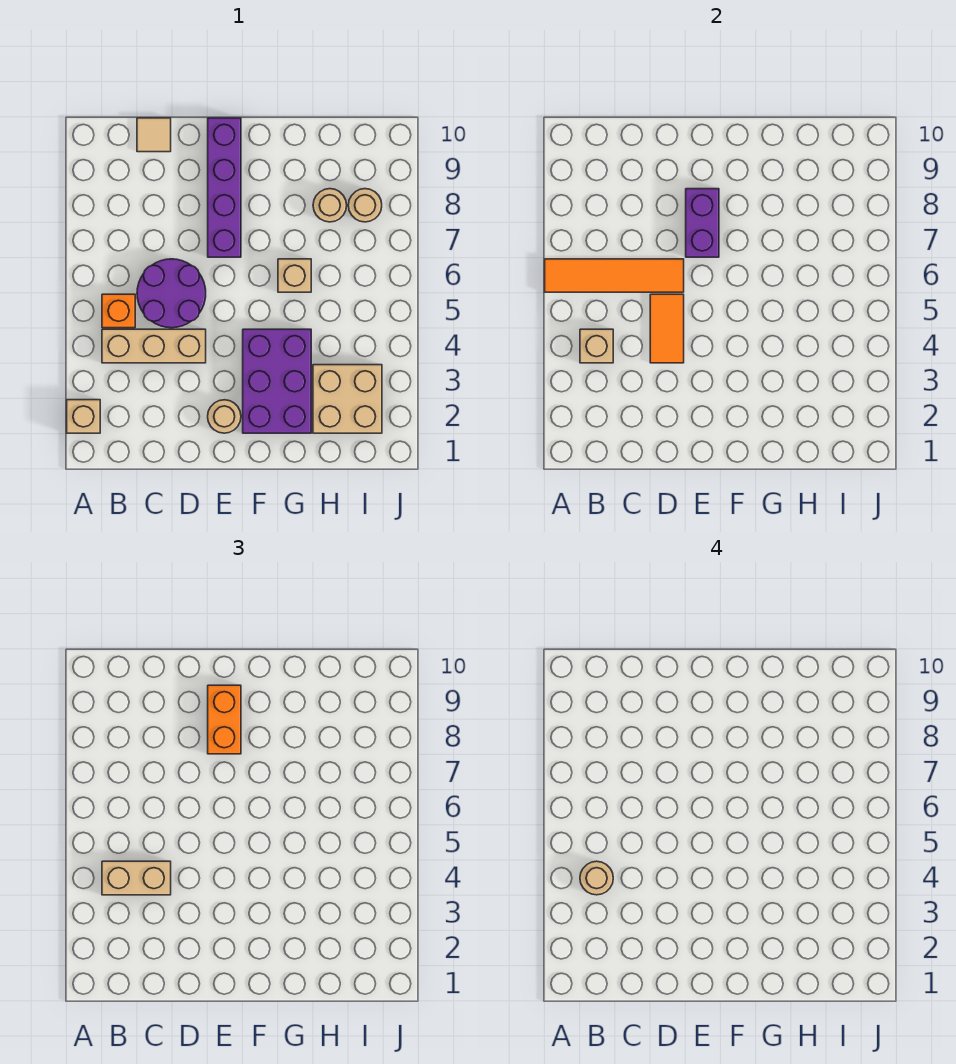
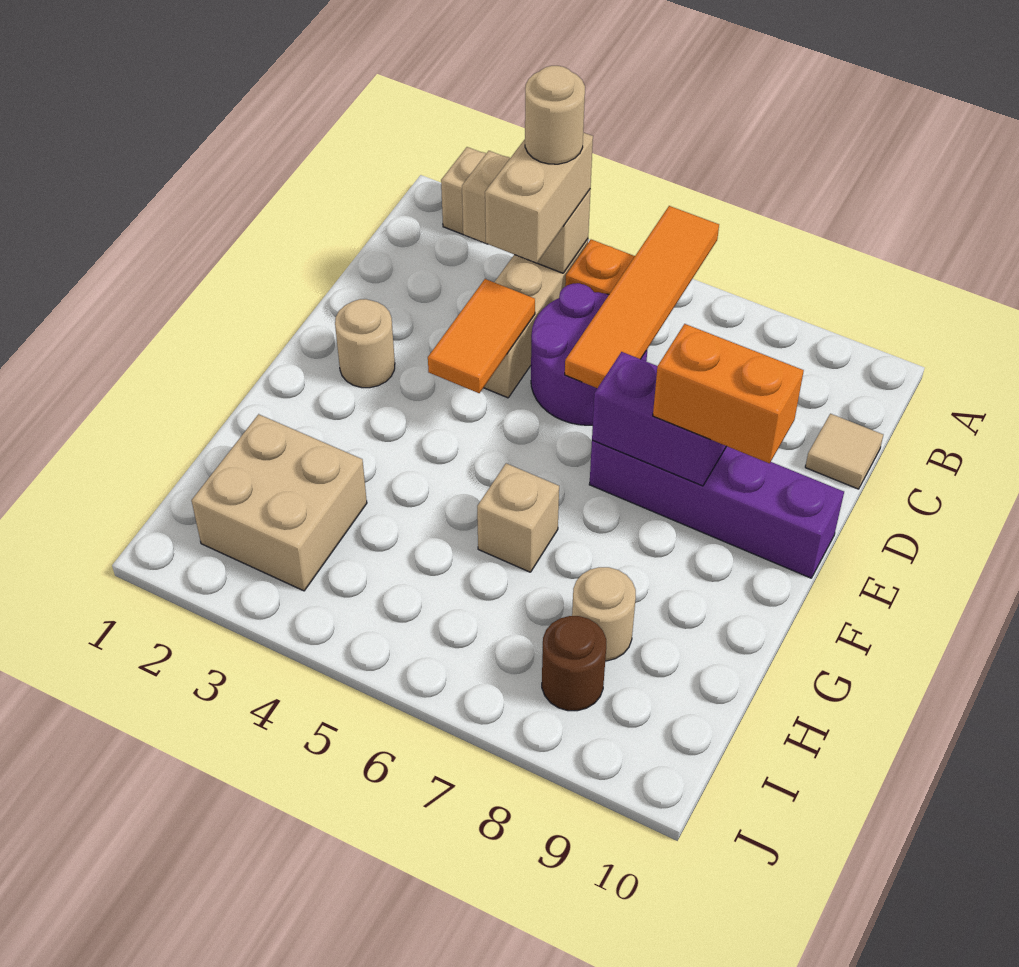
tan 1x1 brick [580,329,613,363] -> tan 1x2 brick [462,151,591,273]
orange 1x2 tile [650,294,684,363] -> orange 1x2 tile turned to [428,279,535,393]
purple 2x3 brick [243,329,311,433] -> none
tan 1x1 round brick [348,189,382,222] -> brown 1x1 round brick [542,616,606,711]

